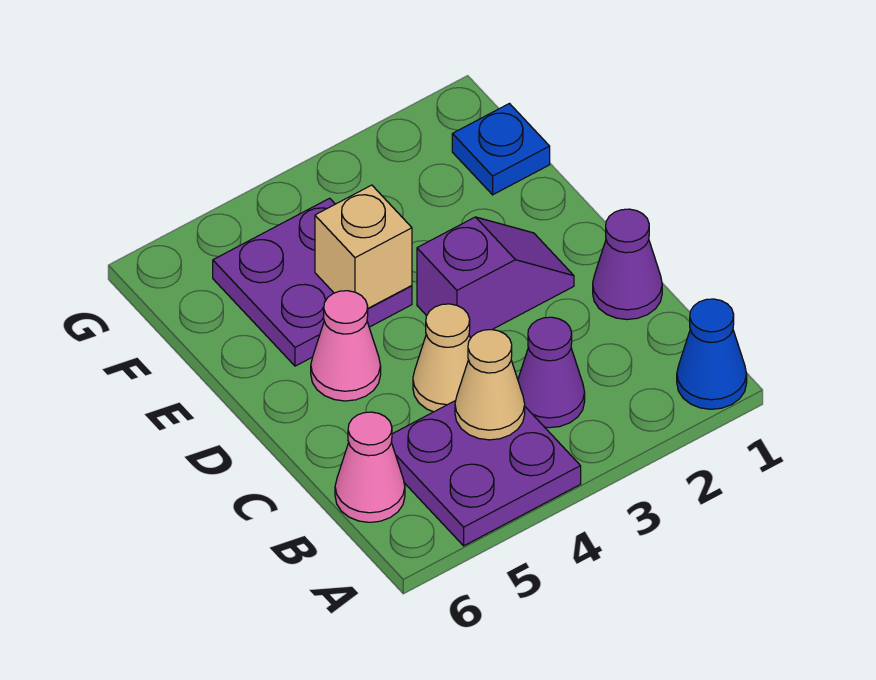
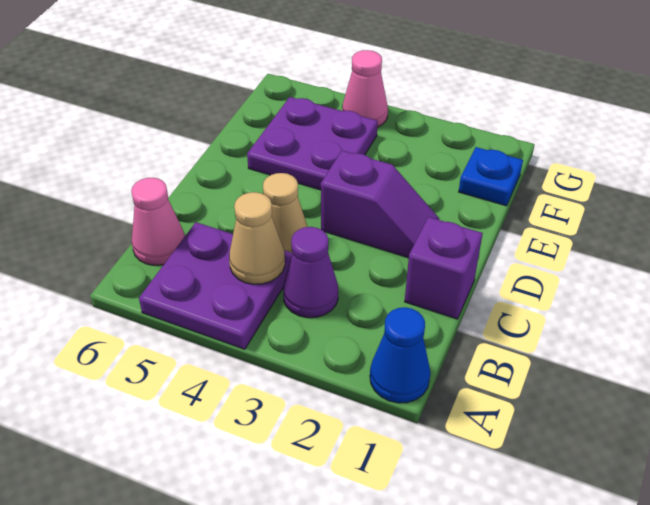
purple 1x1 cone [593,209,662,319] -> purple 1x1 brick [405,217,483,319]
pink 1x1 cone [311,291,381,401] -> pink 1x1 cone moved to [342,50,388,127]
tan 1x1 brick [315,185,412,308] -> none

